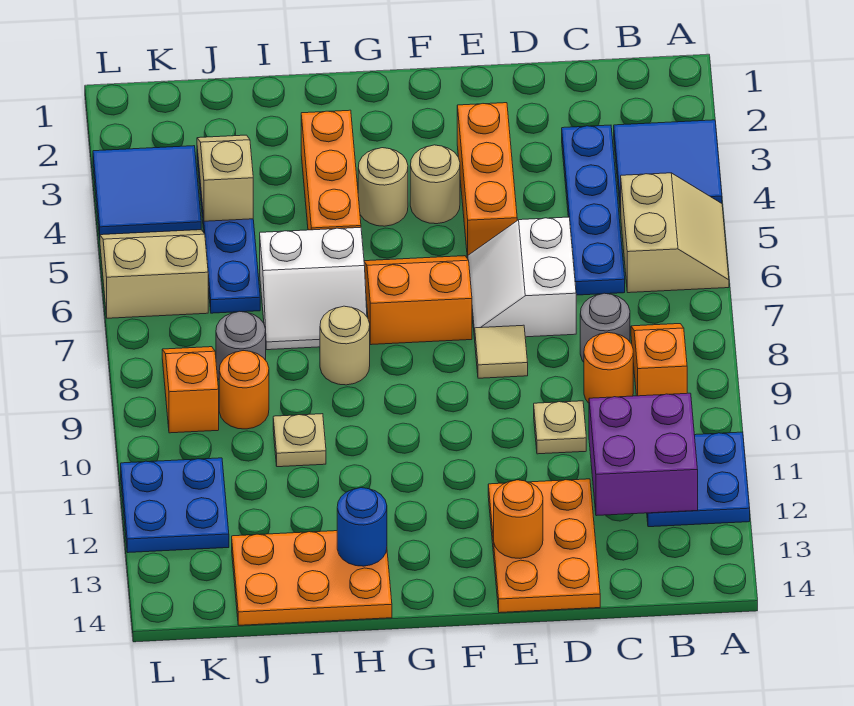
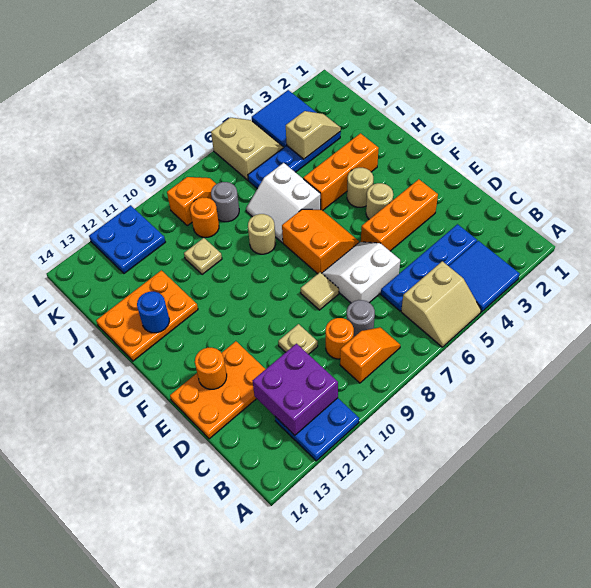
orange 2x3 plate [232,531,392,625] -> orange 2x3 plate turned to [96,270,198,361]

